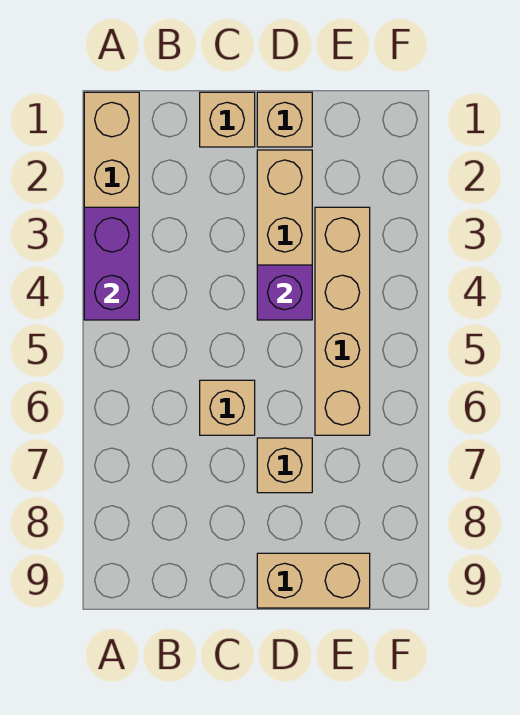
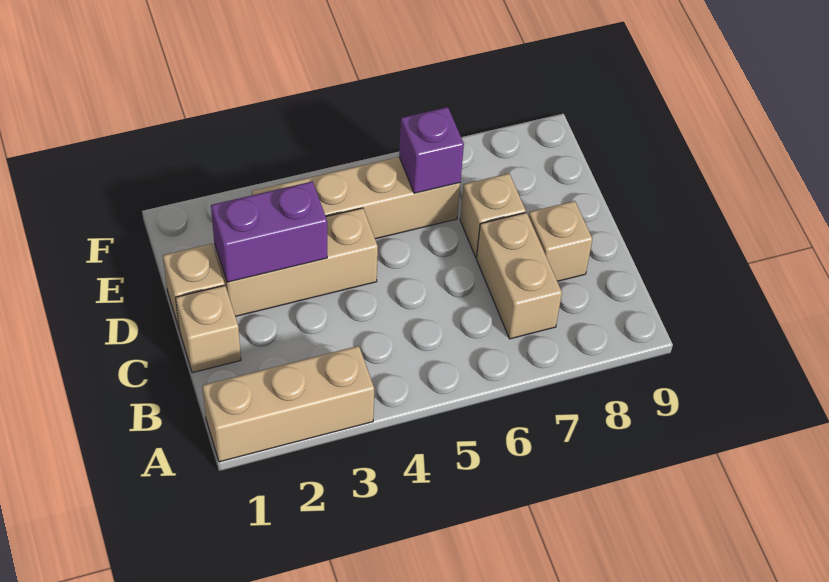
purple 1x2 brick [84,207,139,320] -> purple 1x2 brick moved to [211,181,327,282]
tan 1x1 brick [200,380,255,435] -> tan 1x1 brick moved to [529,201,592,281]
purple 1x1 brick [257,265,312,320] -> purple 1x1 brick moved to [399,107,464,193]
tan 1x2 brick [257,553,370,608] -> tan 1x2 brick moved to [476,213,562,339]

